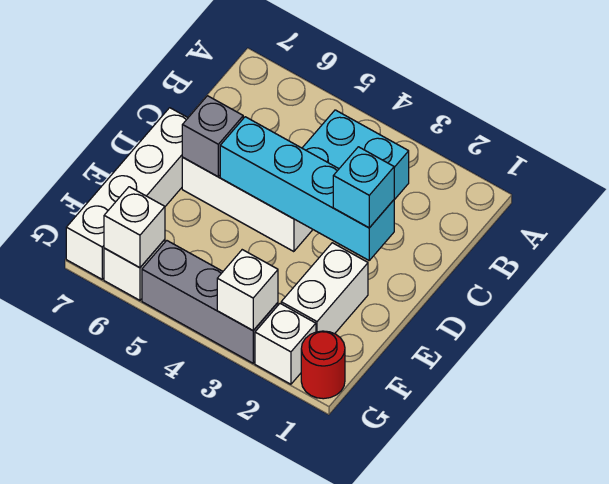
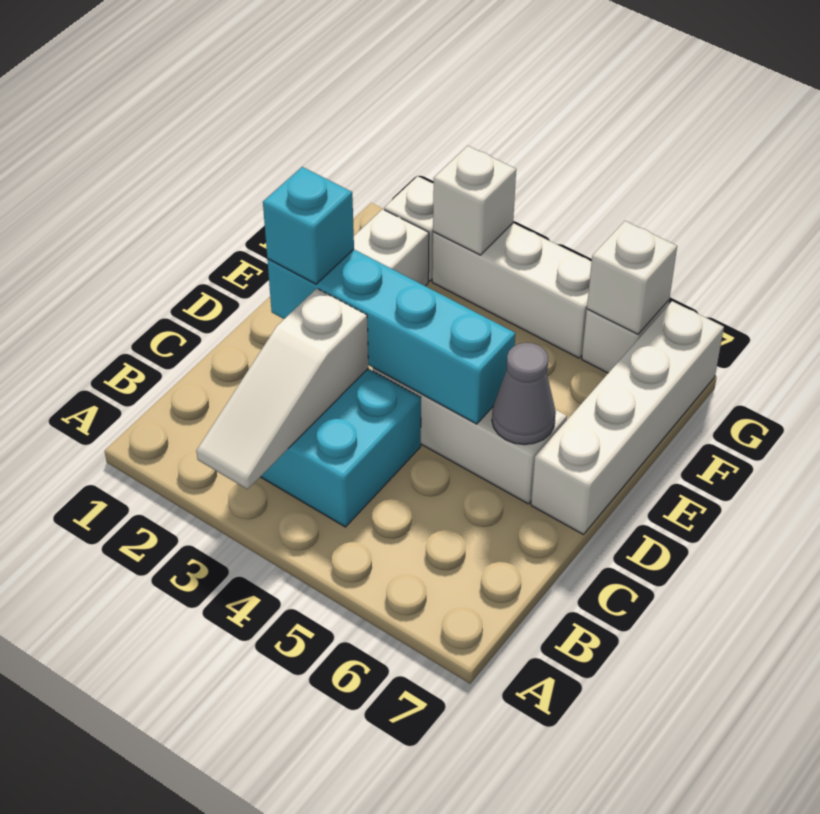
none -> white 1x3 slope [196,289,368,489]
grey 1x1 brick [182,96,243,177] -> grey 1x1 cone [492,343,556,445]
red 1x1 round brick [301,331,345,399] -> none
grey 1x3 brick [142,241,278,363] -> white 1x3 brick [432,223,592,358]

